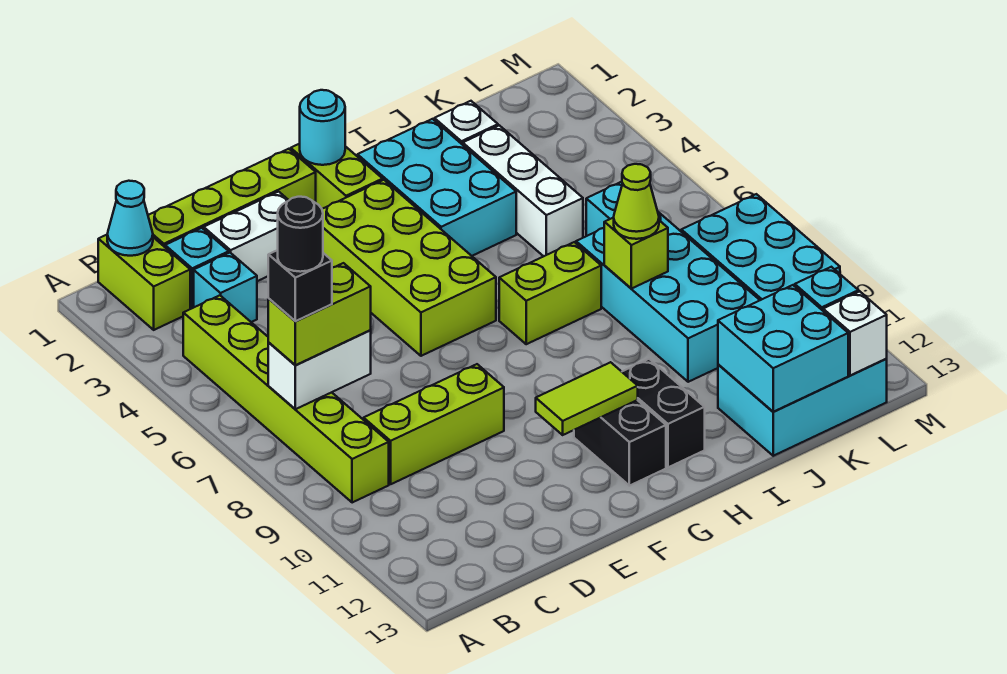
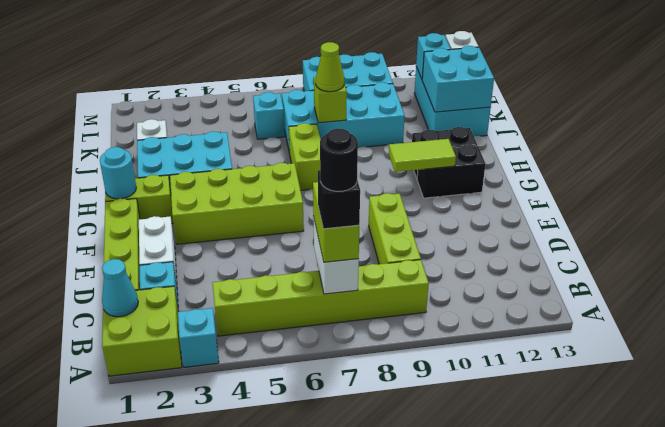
lime 1x2 brick [98,235,190,330] -> lime 2x2 brick [102,286,182,376]
cyan 1x1 brick [194,253,257,322] -> cyan 1x1 brick moved to [178,308,219,367]
lime 1x2 tile [536,362,638,435] -> lime 1x2 tile turned to [389,139,456,172]
white 1x3 brick [463,125,583,256] -> none

